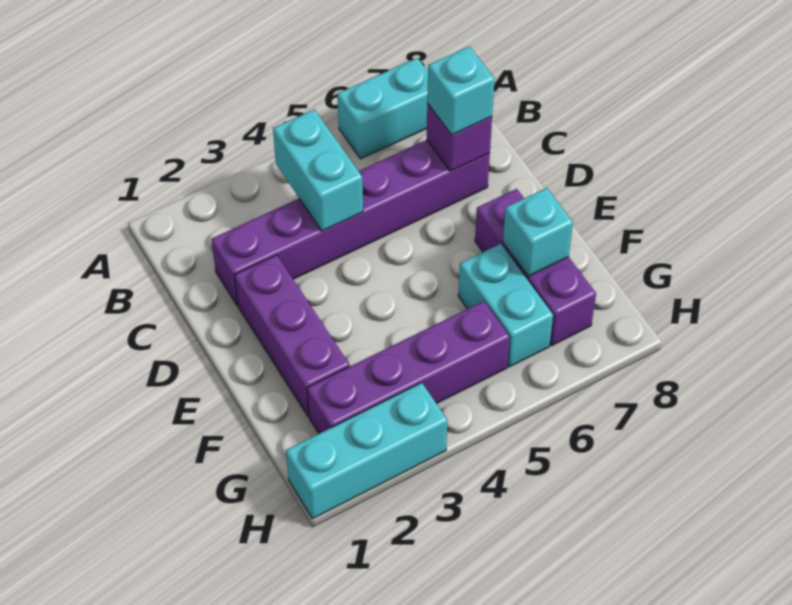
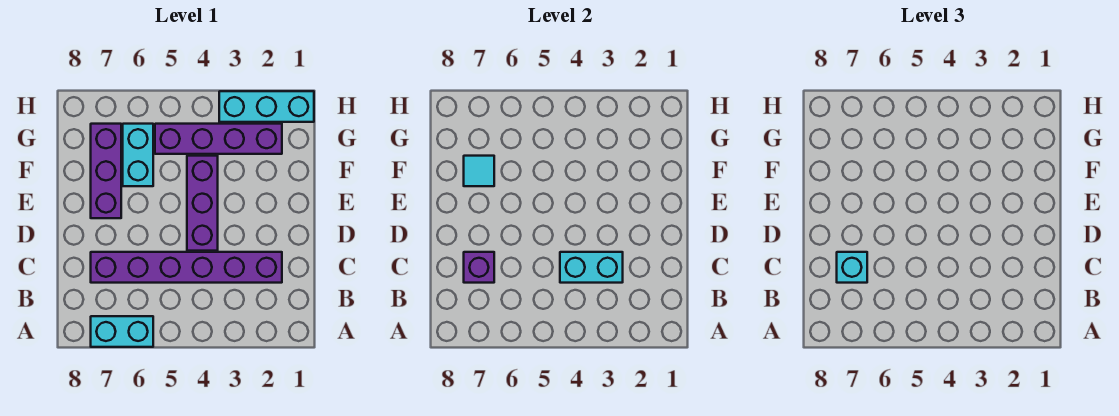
cyan 1x2 brick [273,110,363,231] -> cyan 1x2 brick turned to [560,252,623,283]
purple 1x3 brick [234,255,350,417] -> purple 1x3 brick moved to [187,156,218,251]
cyan 1x1 brick [503,188,573,276] -> cyan 1x1 tile [464,156,494,186]

